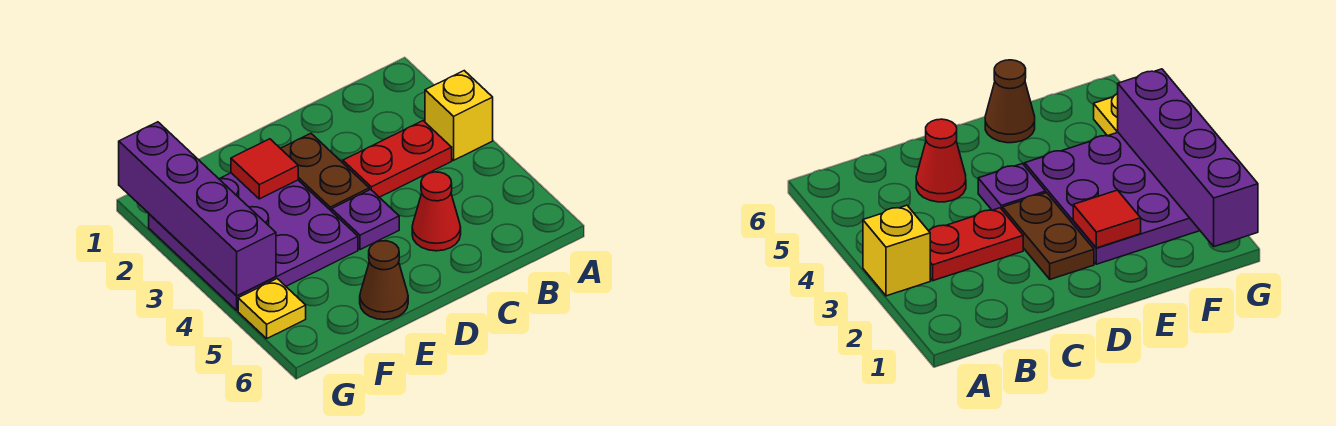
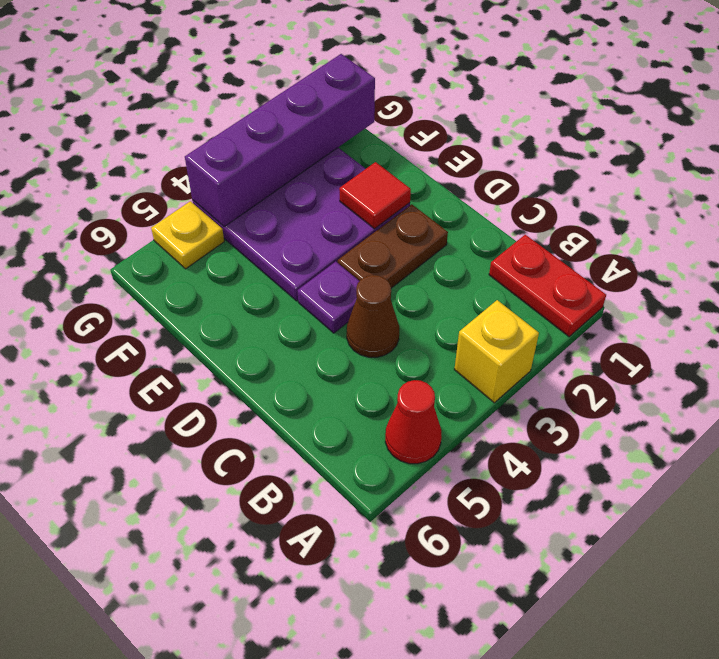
red 1x2 plate [343,121,452,197] -> red 1x2 plate moved to [489,235,606,337]
red 1x1 cone [412,172,461,251] -> red 1x1 cone moved to [385,380,442,464]
brown 1x1 cone [360,241,408,320] -> brown 1x1 cone moved to [347,275,399,357]

